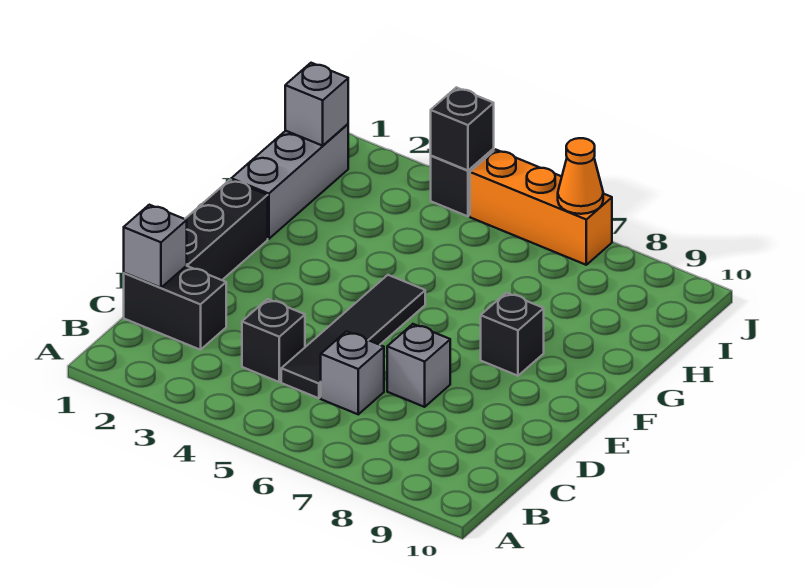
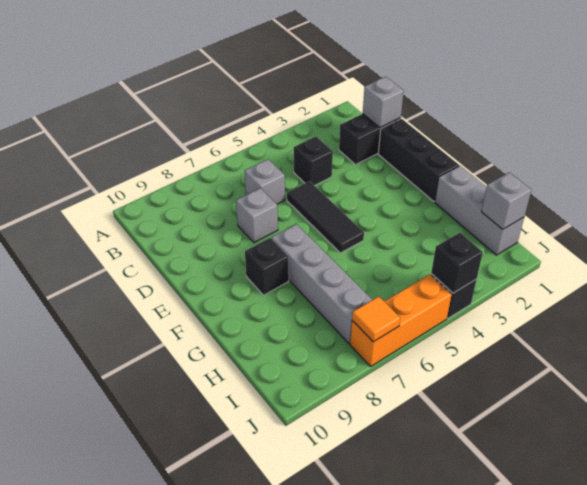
black 1x4 tile [281,275,425,398] -> black 1x3 tile [287,181,364,253]
none -> grey 1x4 brick [272,224,372,344]
orange 1x1 cone [558,138,603,214] -> orange 1x1 tile [352,296,400,342]

